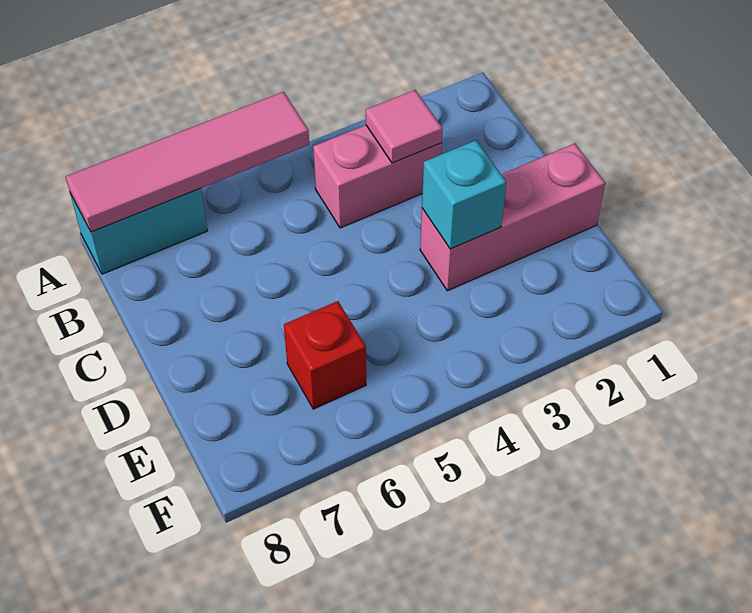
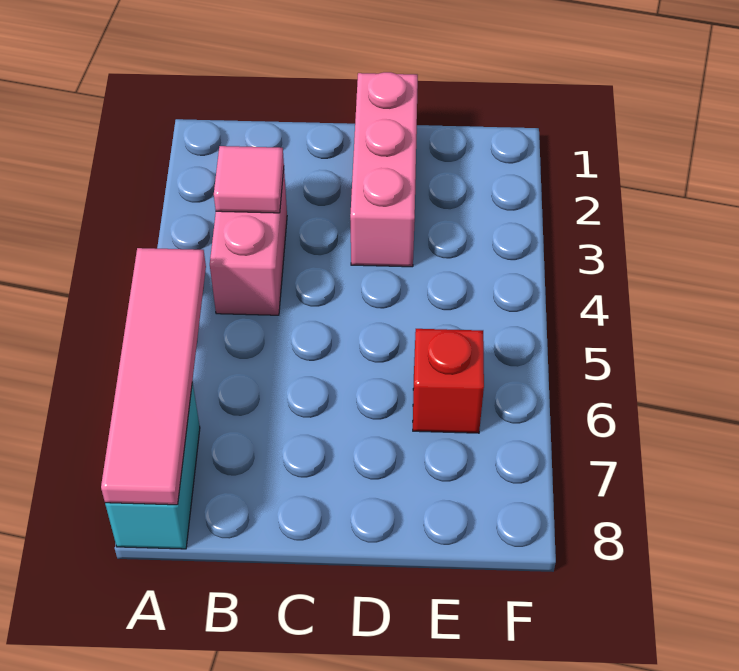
cyan 1x1 brick [422,140,506,249] -> none

